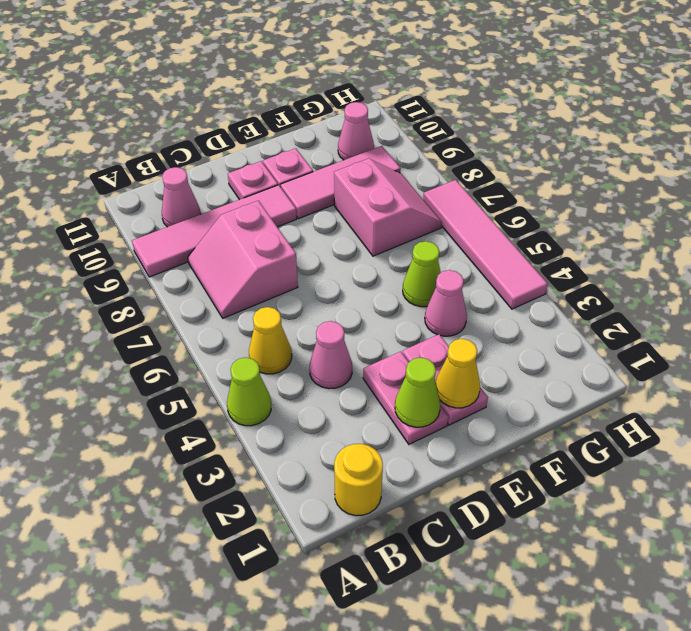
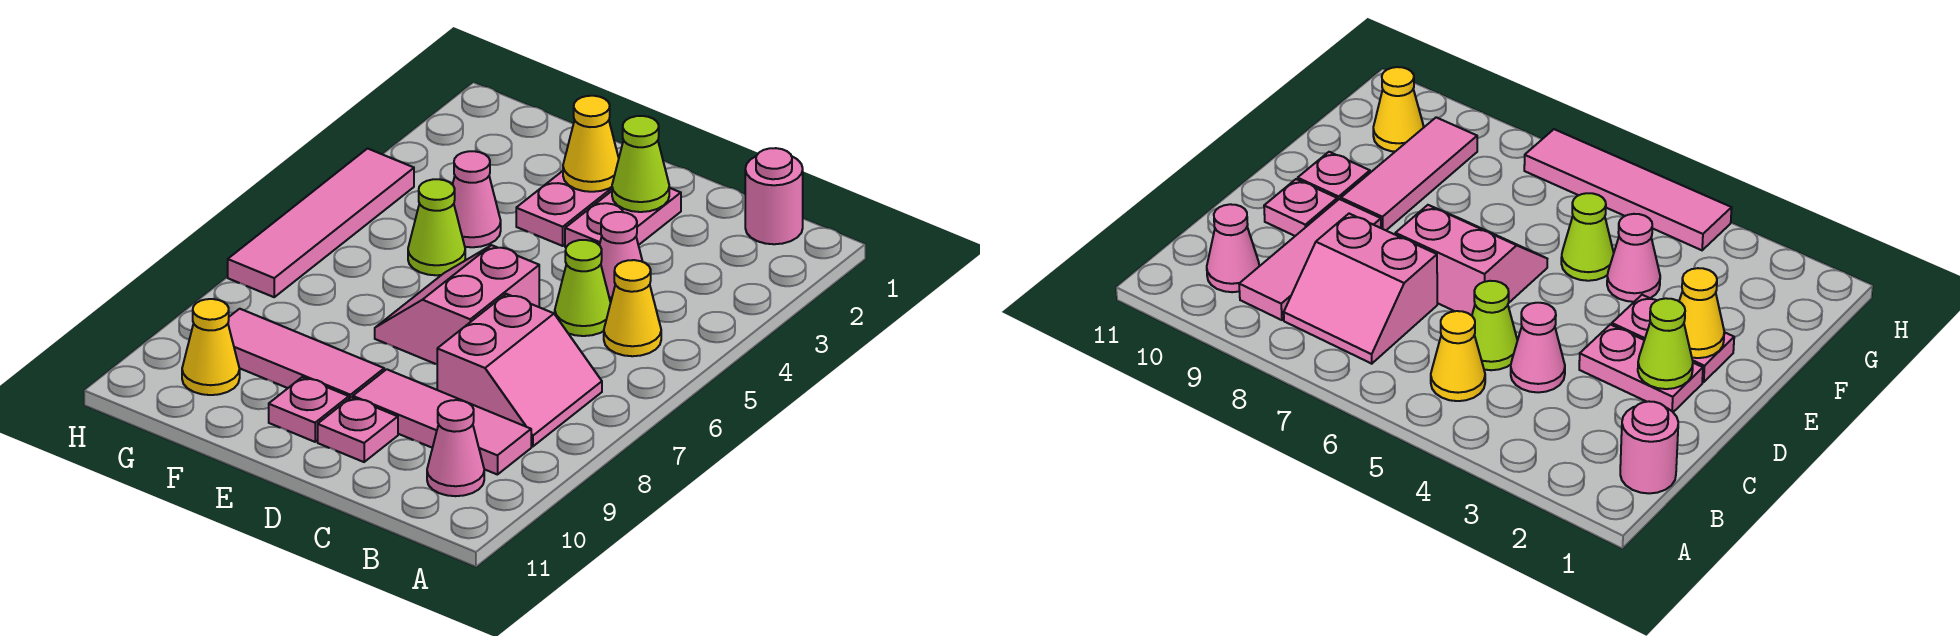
lime 1x1 cone [227,358,271,426] -> lime 1x1 cone moved to [555,240,611,336]
pink 1x4 tile [132,185,297,277] -> pink 1x3 tile [353,369,531,475]
yellow 1x1 round brick [334,444,383,516] -> pink 1x1 round brick [745,148,803,244]
pink 2x2 slope [334,158,442,256] -> pink 2x2 slope moved to [375,245,539,364]
pink 1x1 cone [338,102,374,160] -> yellow 1x1 cone [182,299,240,395]

